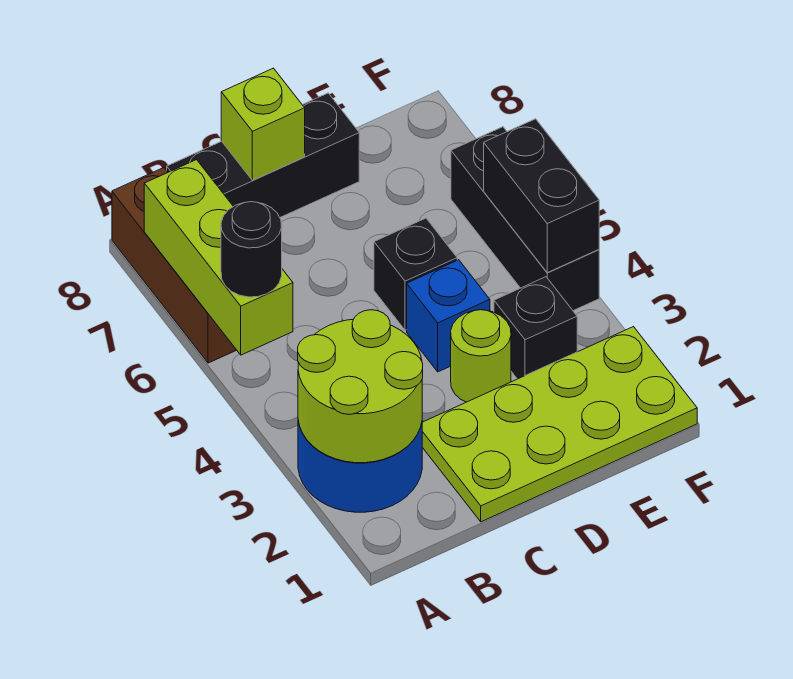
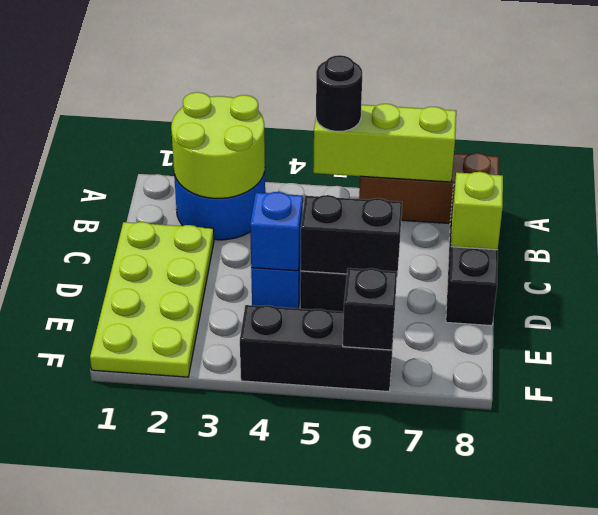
lime 1x1 round brick [451,310,511,402] -> none
none -> blue 1x1 brick [250,192,303,271]
black 1x1 brick [494,277,577,379] -> black 1x1 brick moved to [343,268,397,350]
black 1x2 brick [484,119,599,273] -> black 1x2 brick moved to [301,195,402,275]

